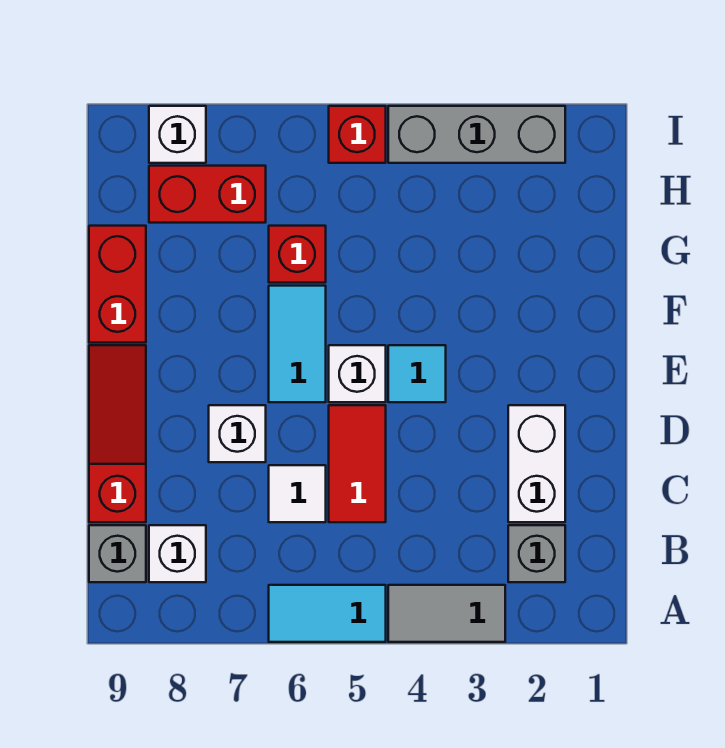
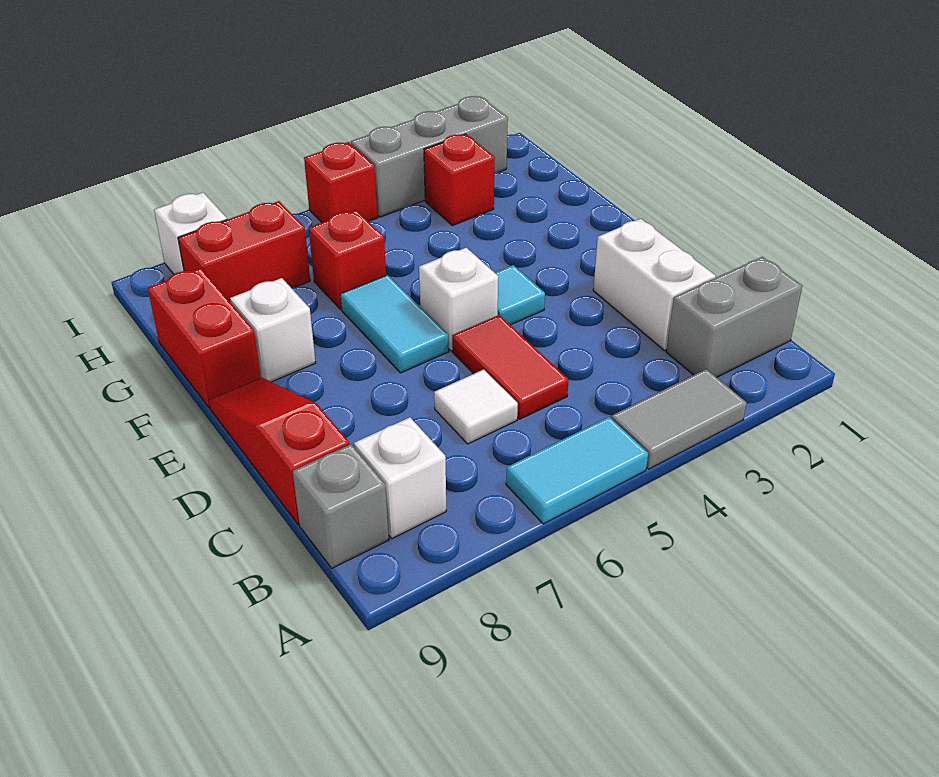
grey 1x1 brick [508,525,565,582] -> grey 1x2 brick [666,257,802,377]
white 1x1 brick [209,405,266,462] -> white 1x1 brick moved to [230,278,316,382]
none -> red 1x1 brick [424,134,495,226]

